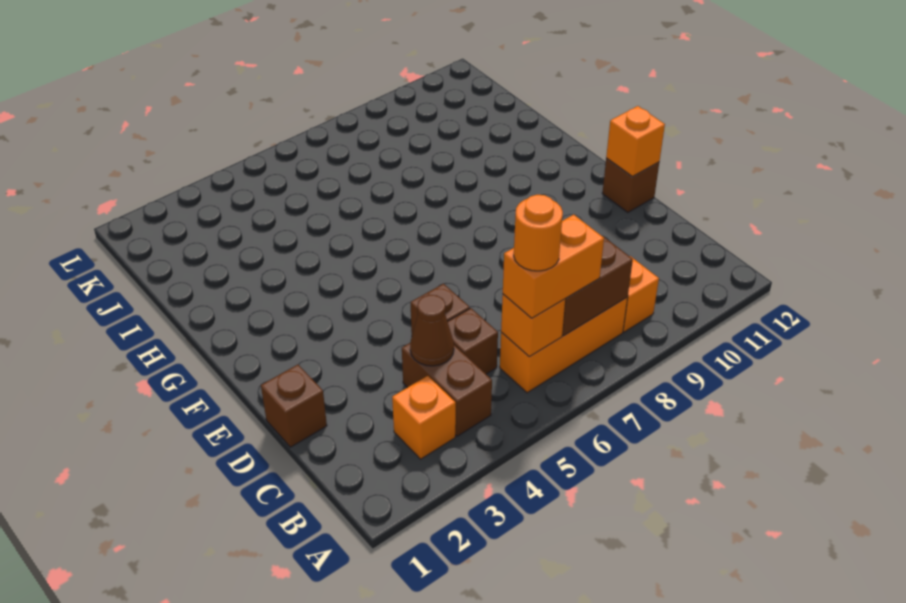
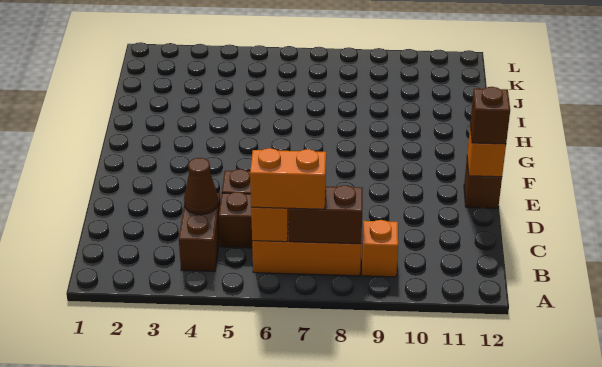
orange 1x1 brick [392,376,456,459] -> none
orange 1x1 round brick [514,195,563,271] -> none
brown 1x1 brick [261,365,327,447] -> brown 1x1 brick moved to [470,87,510,144]

